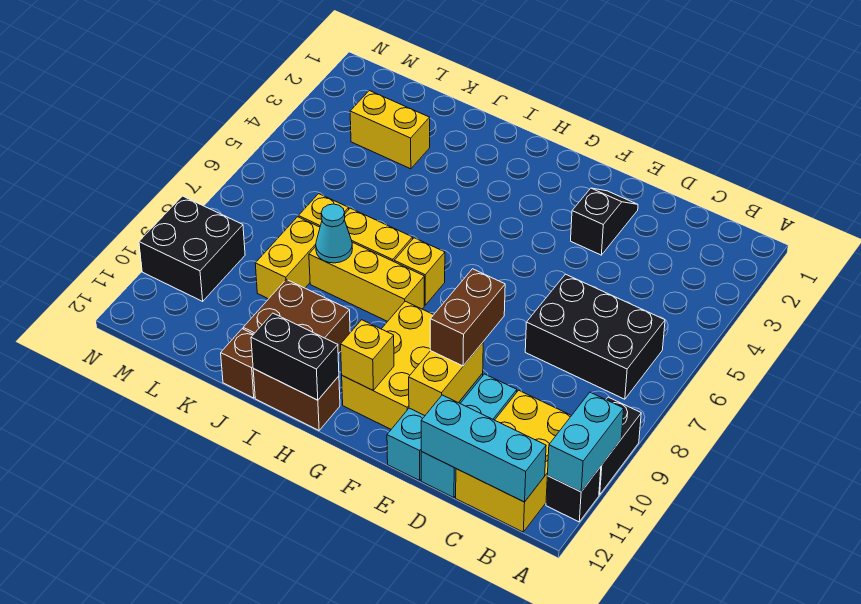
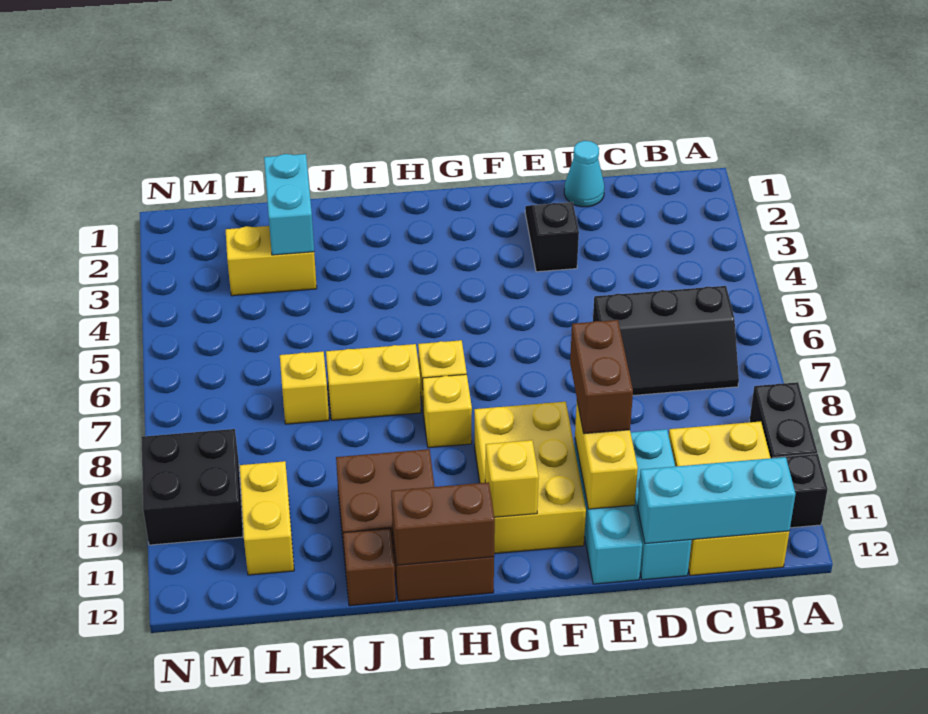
cyan 1x2 brick [548,392,624,492] -> cyan 1x2 brick moved to [264,154,314,255]
black 2x3 brick [525,274,665,399] -> black 2x3 slope [593,286,739,395]
yellow 1x3 brick [309,242,424,321] -> yellow 1x1 brick [423,374,472,448]
black 1x2 brick [251,313,339,400] -> brown 1x2 brick [391,482,495,565]
cyan 1x1 cone [316,204,352,263] -> cyan 1x1 cone moved to [564,141,604,207]
yellow 1x2 brick [255,217,320,299] -> yellow 1x2 brick moved to [239,461,294,575]

